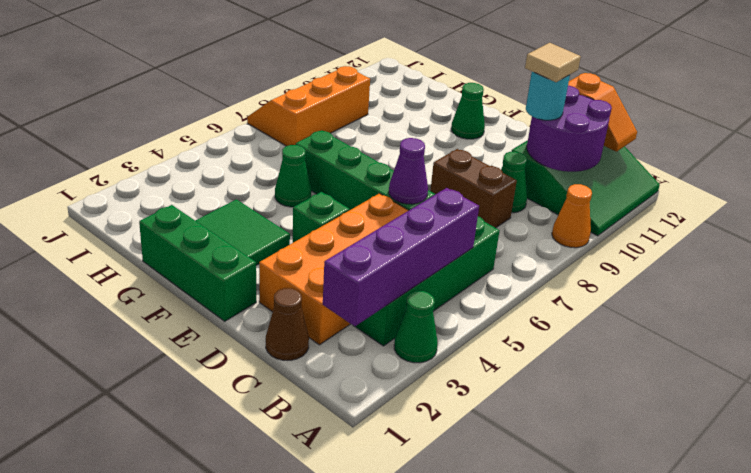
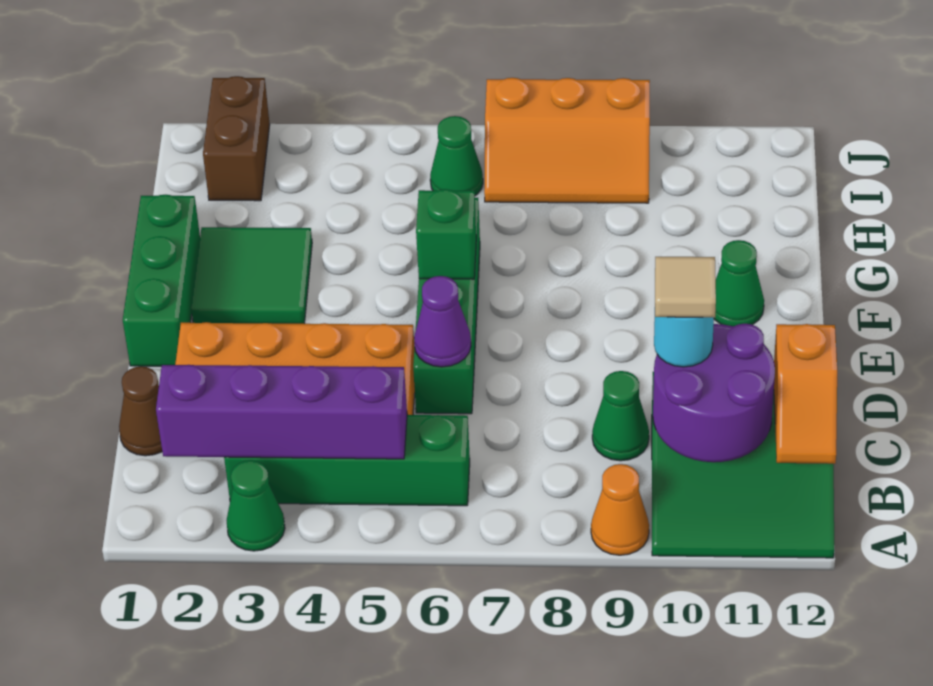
brown 1x2 brick [430,149,517,228] -> brown 1x2 brick moved to [203,76,270,201]
green 1x1 brick [293,192,350,242] -> green 1x1 brick moved to [416,189,476,279]
green 1x1 cone [275,145,311,207] -> green 1x1 cone moved to [430,116,483,196]
orange 2x3 slope [247,66,370,146] -> orange 2x3 slope turned to [484,78,650,203]

